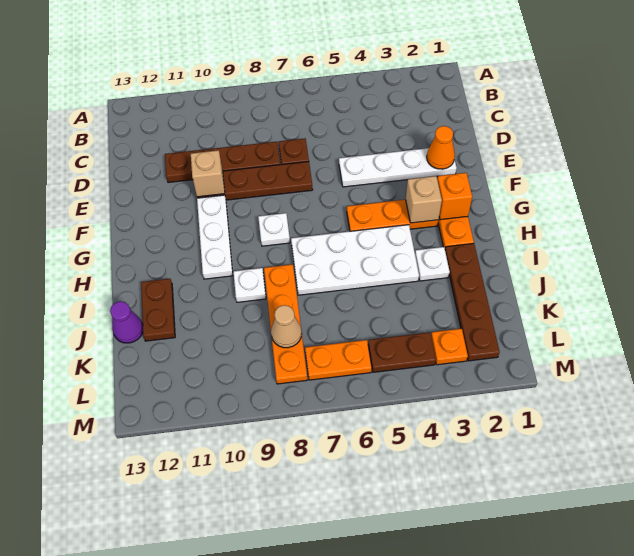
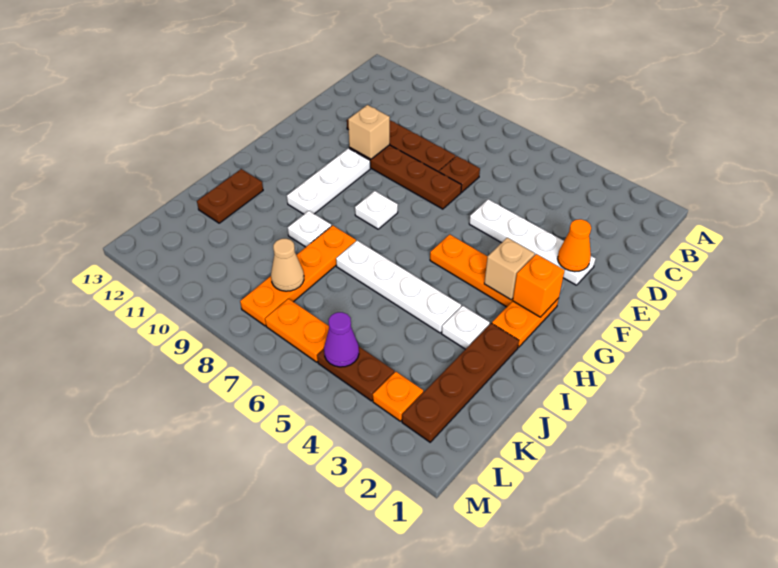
white 2x4 plate [291,225,419,295] -> white 1x4 plate [336,241,461,333]
purple 1x1 cone [110,301,143,343] -> purple 1x1 cone moved to [324,312,359,367]

